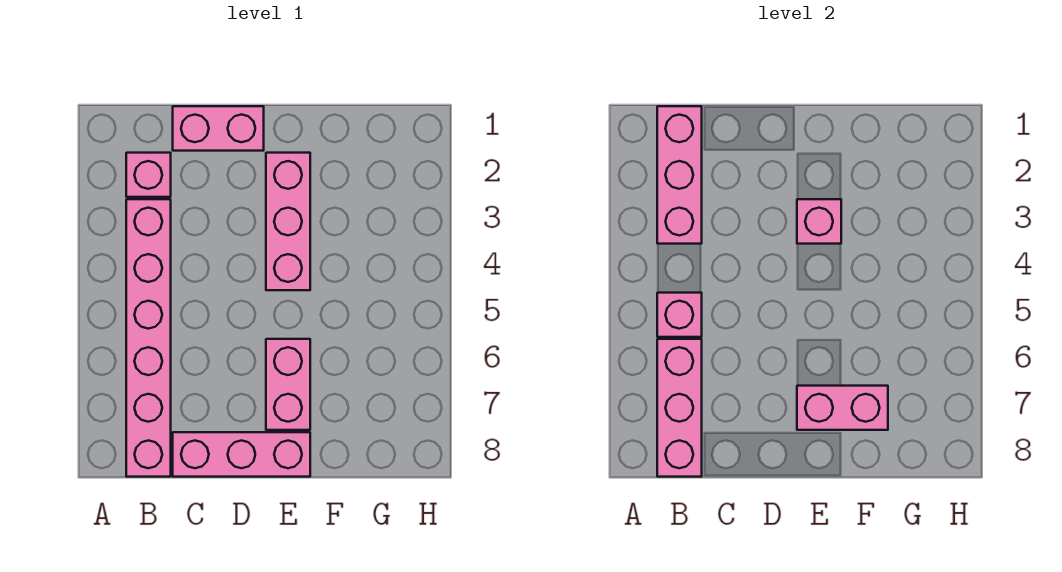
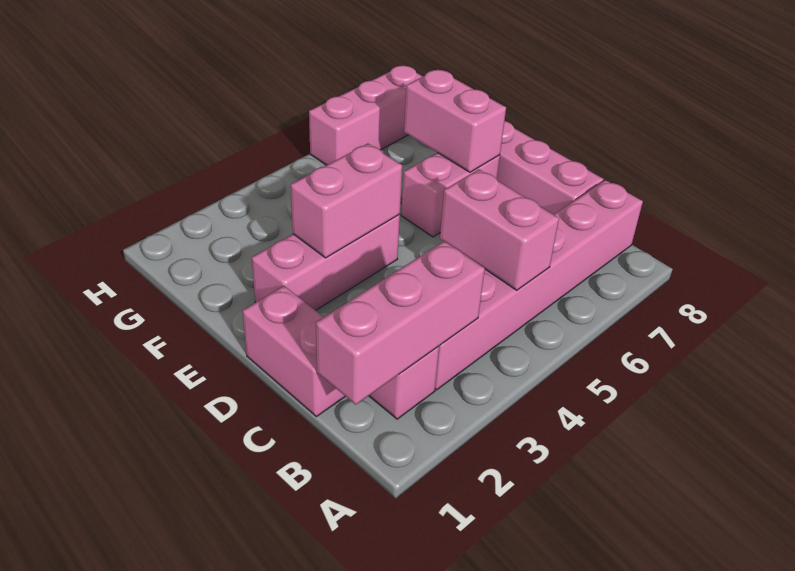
pink 1x1 brick [657,293,702,337] -> pink 1x2 brick [440,169,559,290]
pink 1x3 brick [657,339,702,477] -> pink 1x3 brick moved to [309,65,423,165]
pink 1x1 brick [797,199,841,244] -> pink 1x2 brick [291,144,402,258]

